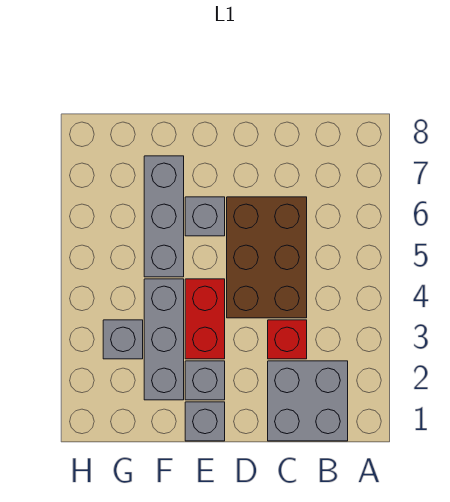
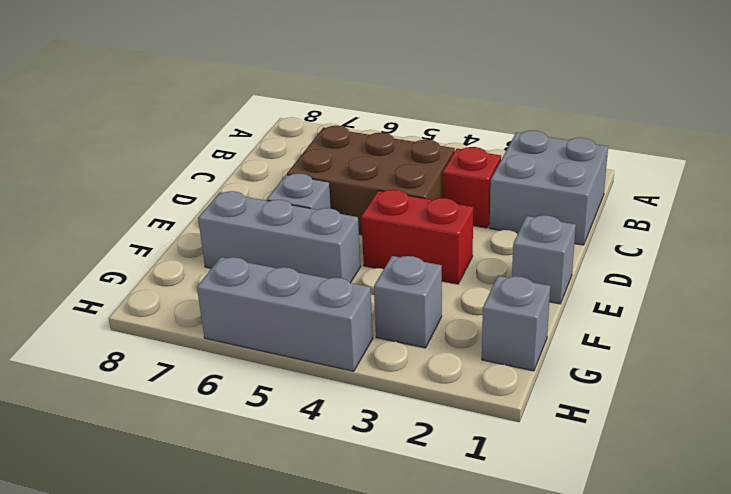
grey 1x1 brick [185,361,225,400] -> grey 1x1 brick moved to [482,276,550,371]
grey 1x3 brick [144,279,184,400] -> grey 1x3 brick moved to [197,257,373,371]

